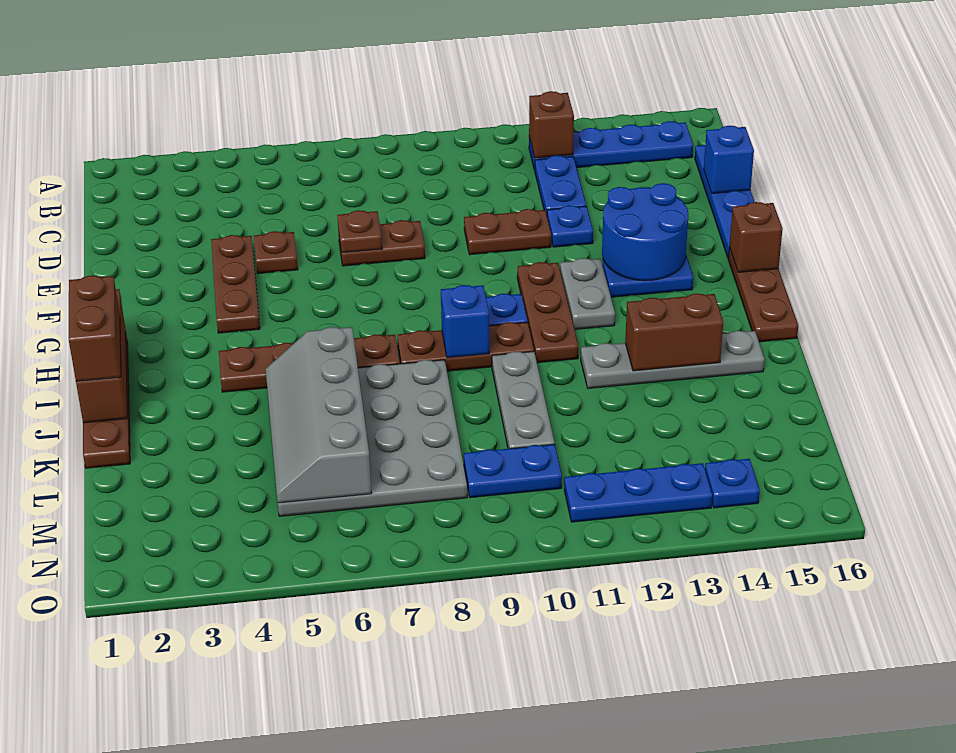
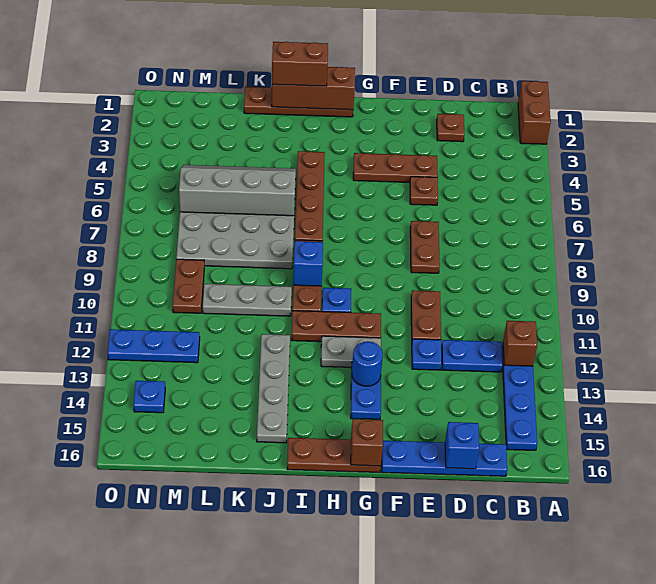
brown 1x1 plate [337,210,382,253] -> brown 1x1 plate moved to [437,114,464,142]
blue 2x2 round brick [602,183,688,281] -> blue 1x1 round brick [352,341,383,386]
brown 1x2 brick [625,294,723,371] -> brown 1x2 brick moved to [518,81,551,144]
blue 1x2 plate [464,444,562,498] -> brown 1x2 plate [173,259,204,313]
blue 1x3 plate [564,463,712,522] -> blue 1x3 plate turned to [108,329,200,363]

